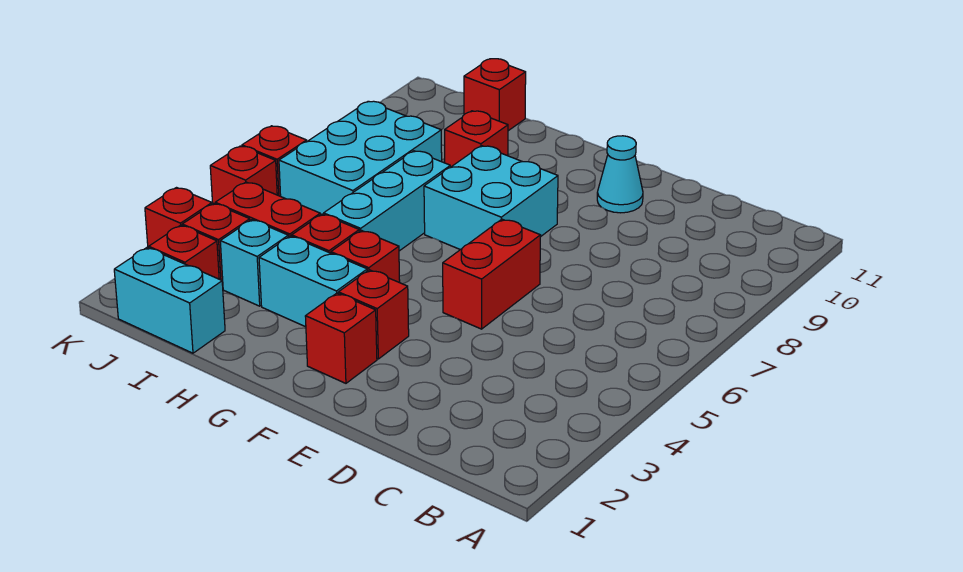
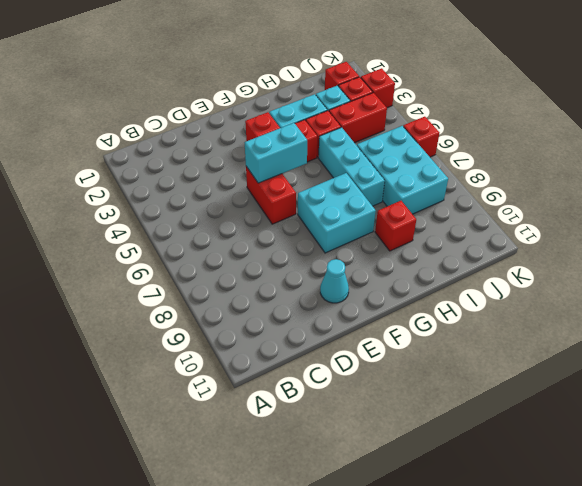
red 1x1 brick [305,293,377,383] -> none
cyan 1x2 brick [114,248,225,353] -> cyan 1x2 brick moved to [245,123,307,183]
red 1x1 brick [464,59,526,131] -> none
red 1x1 brick [210,146,277,204] -> none

